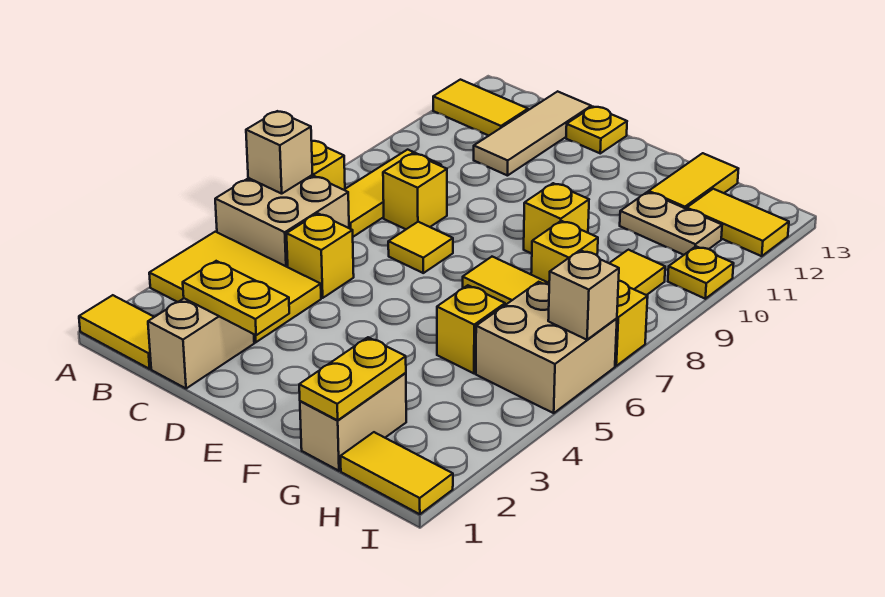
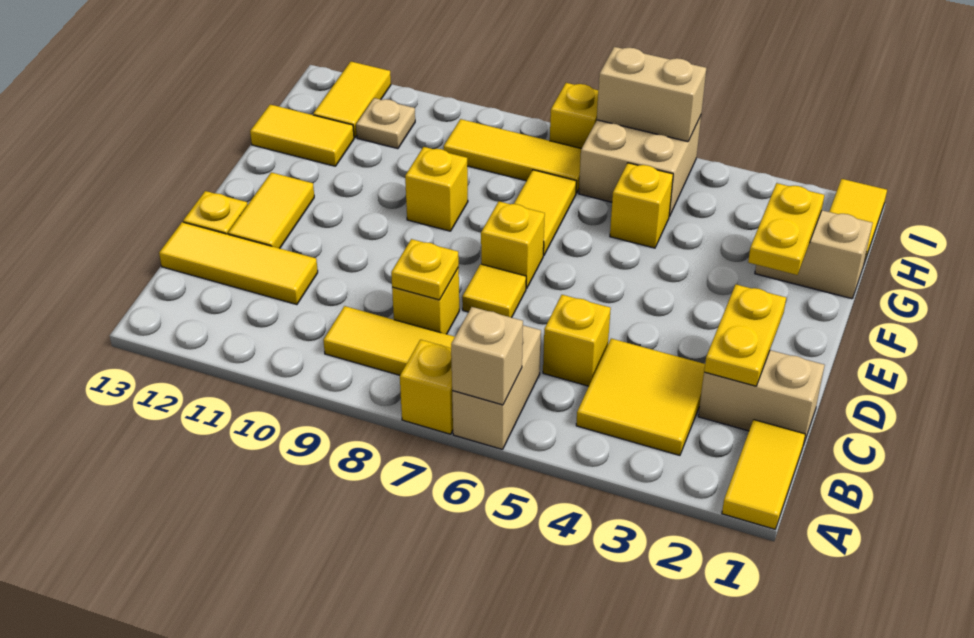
yellow 2x3 tile [149,232,321,342] -> yellow 2x2 tile [576,339,705,455]
tan 2x2 brick [215,175,349,267] -> tan 1x2 brick [452,325,541,449]
yellow 1x2 tile [433,80,528,136] -> yellow 1x2 tile moved to [228,172,314,248]
tan 1x3 tile [474,91,591,176] -> yellow 1x3 tile [159,222,318,305]
yellow 1x2 plate [299,337,406,420] -> yellow 1x2 plate turned to [748,183,824,275]
yellow 1x1 brick [531,221,598,283] -> yellow 1x1 brick moved to [481,201,545,289]
tan 1x2 plate [620,192,722,255] -> tan 1x1 plate [356,98,415,149]
tan 1x1 brick [548,250,619,340] -> tan 1x2 brick [597,47,706,142]
yellow 1x1 plate [668,246,734,299] -> yellow 1x1 plate moved to [391,239,459,300]

